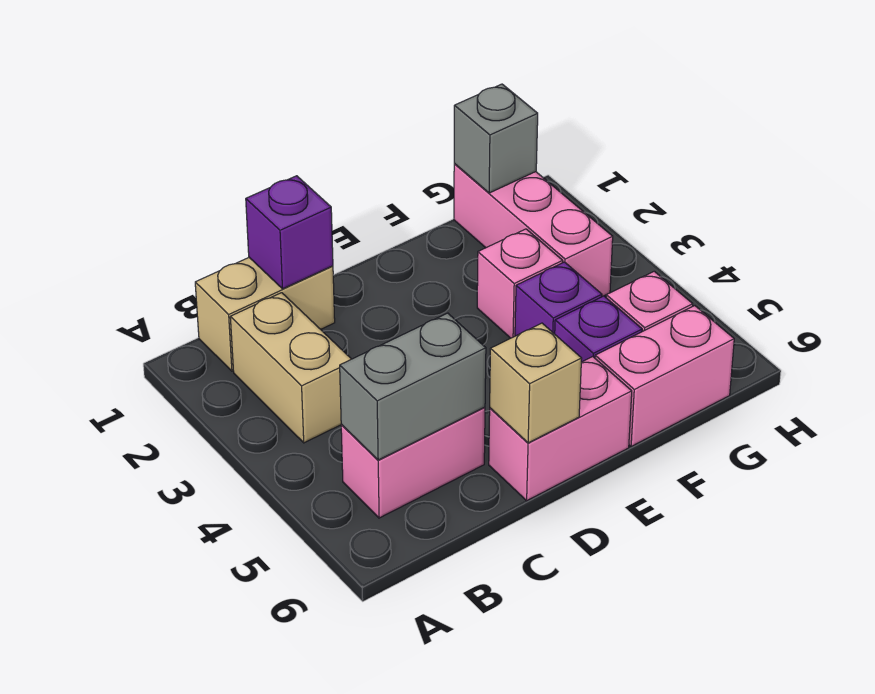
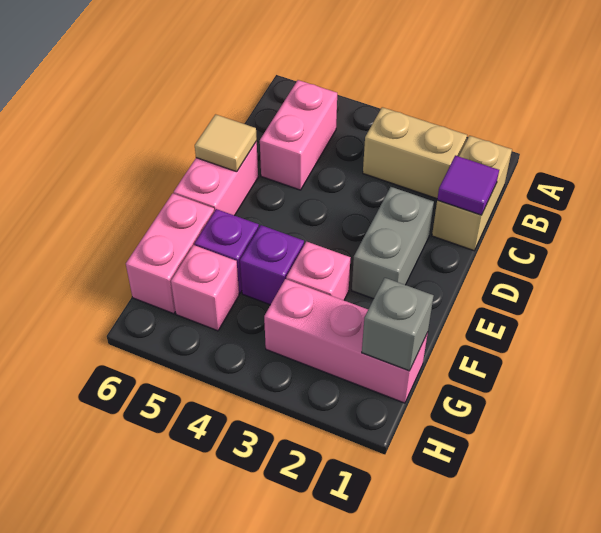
grey 1x2 brick [340,313,486,460] -> grey 1x2 brick moved to [352,187,434,299]
purple 1x1 brick [246,176,333,289] -> purple 1x1 tile [437,155,499,215]
tan 1x1 brick [490,323,582,443] -> tan 1x1 tile [195,114,257,172]

